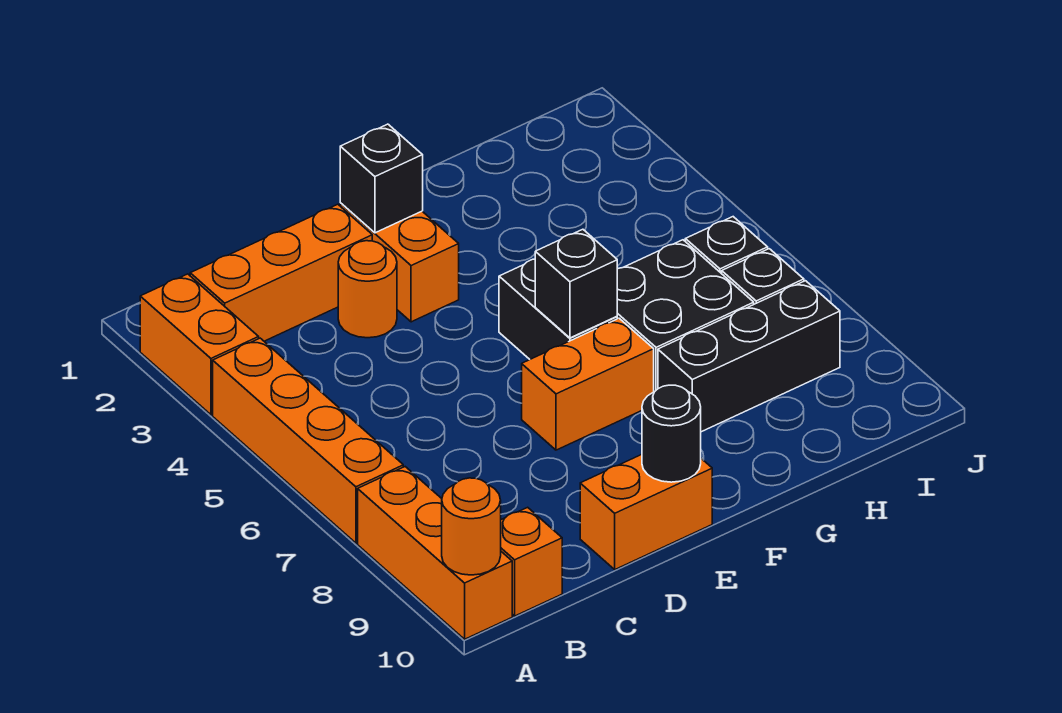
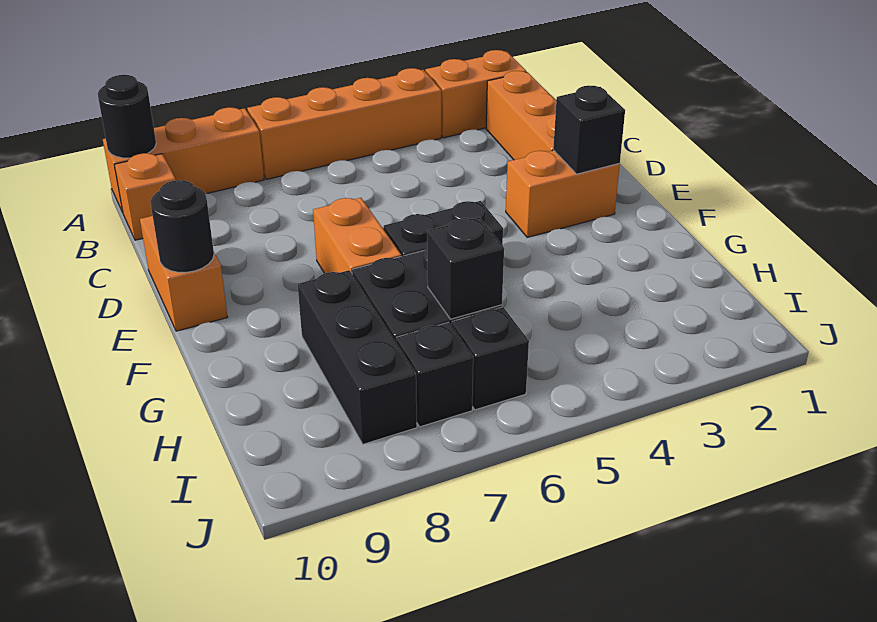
orange 1x1 round brick [442,478,501,575] -> black 1x1 round brick [98,75,156,158]
orange 1x1 round brick [338,241,397,338] -> none
black 1x1 brick [535,229,617,338] -> black 1x1 brick moved to [427,217,504,319]

